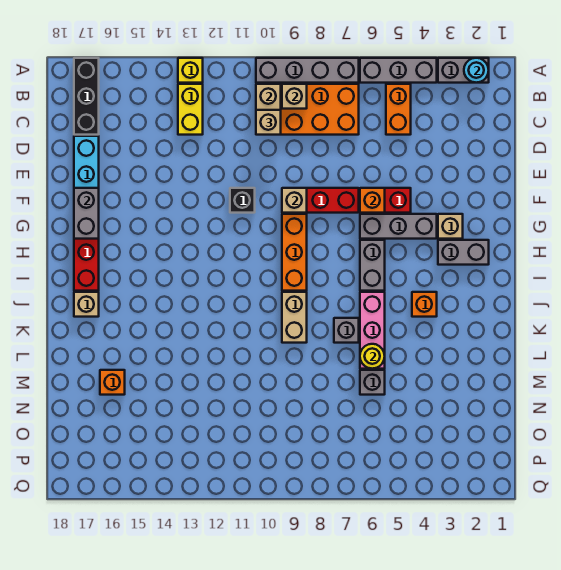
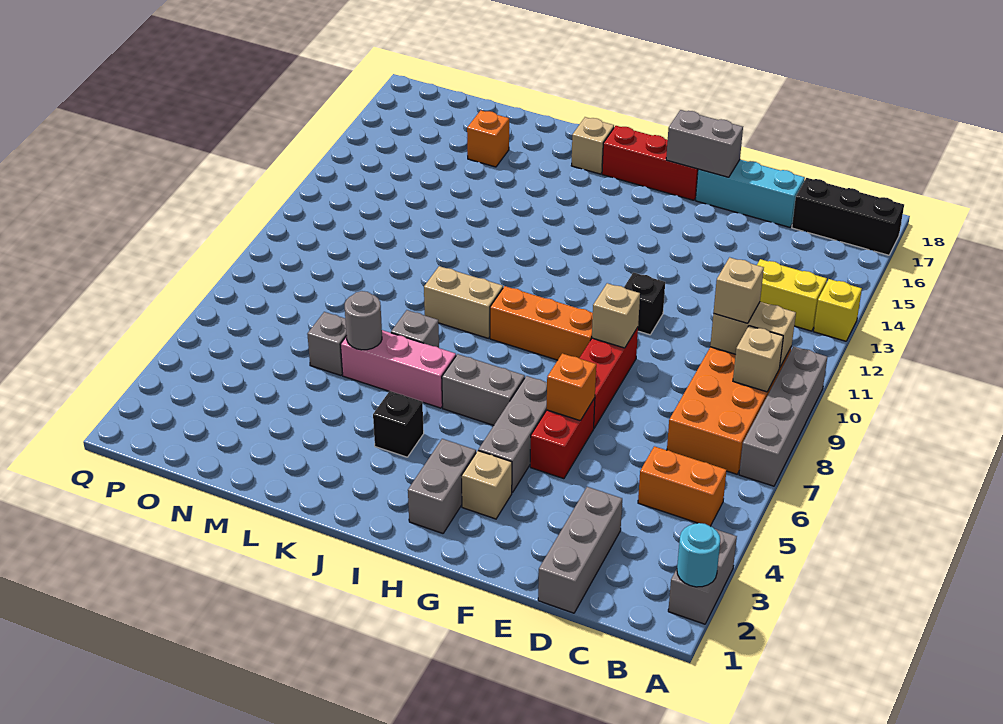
grey 1x3 brick [360,58,437,83] -> grey 1x3 brick moved to [538,487,622,613]
orange 1x1 brick [412,292,437,317] -> black 1x1 brick [373,391,424,457]
yellow 1x1 round brick [360,344,385,369] -> grey 1x1 round brick [345,291,382,350]

